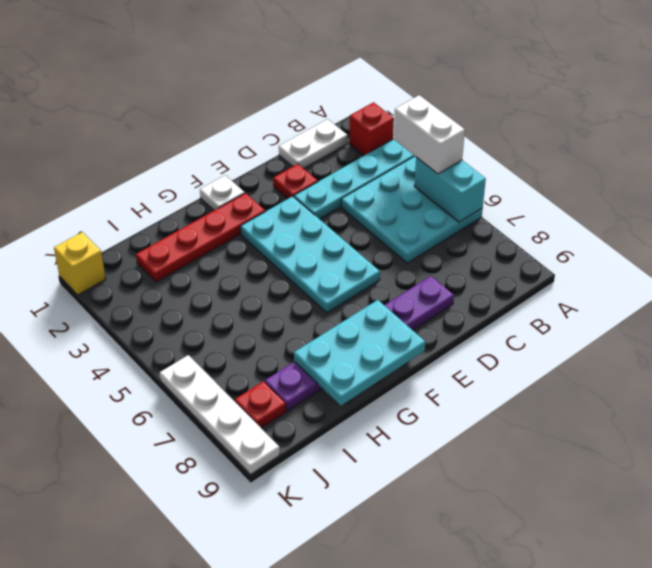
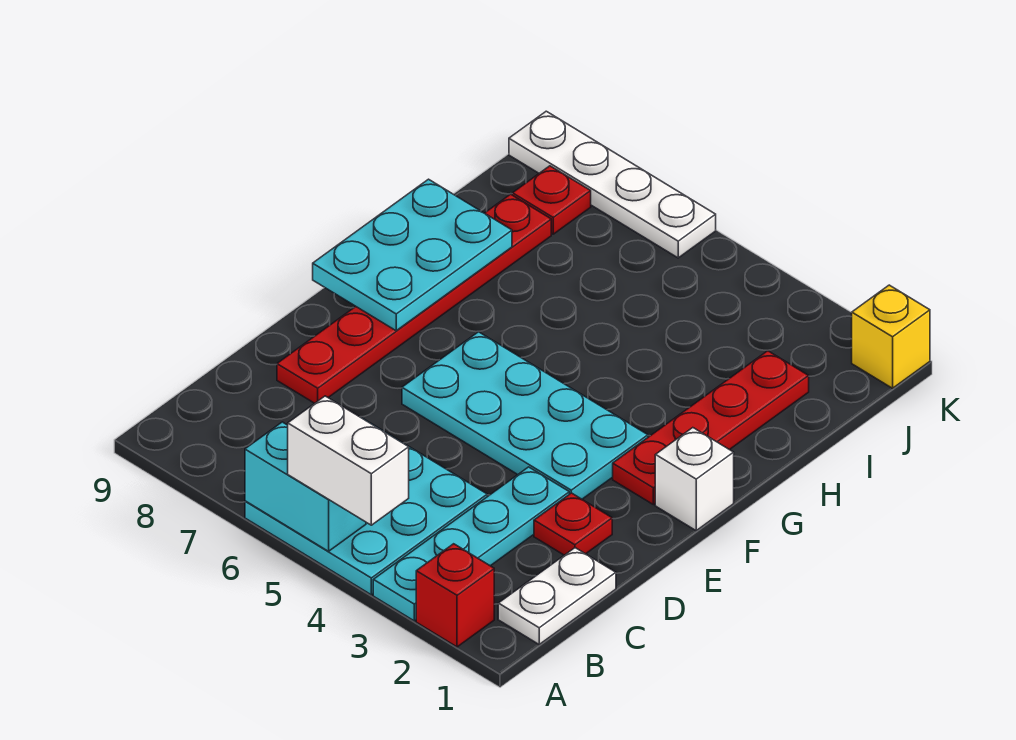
purple 1x6 plate [265,276,454,411] -> red 1x6 plate [277,194,551,403]
white 1x1 plate [200,175,245,210] -> white 1x1 brick [655,428,734,530]

